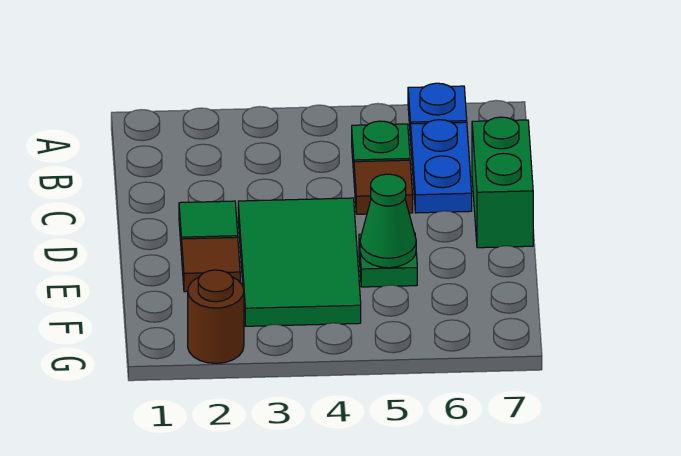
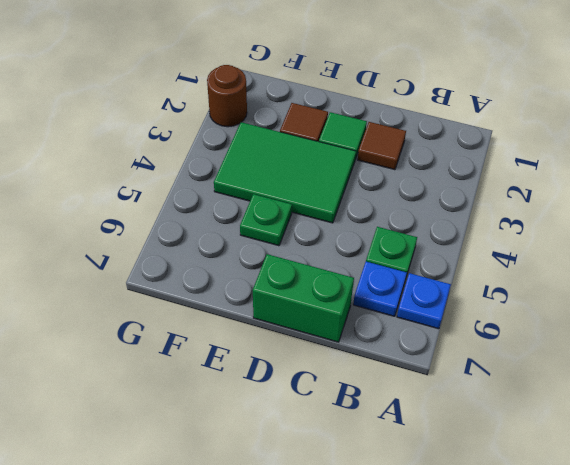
blue 1x2 plate [411,120,472,213] -> blue 1x1 plate [353,262,407,316]
brown 1x1 tile [354,160,413,214] -> brown 1x1 tile moved to [358,122,406,170]
green 1x1 cone [360,174,416,268] -> none

